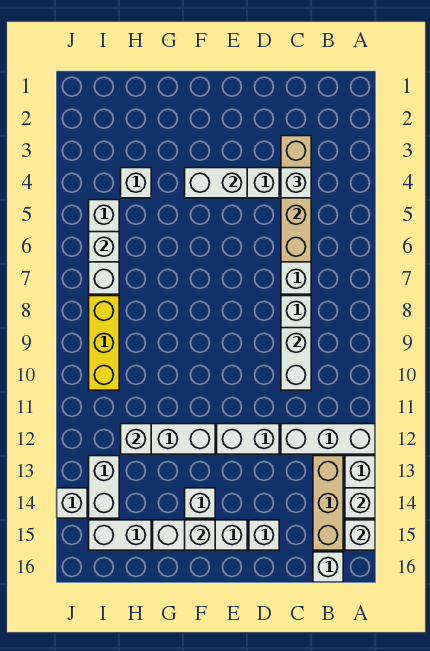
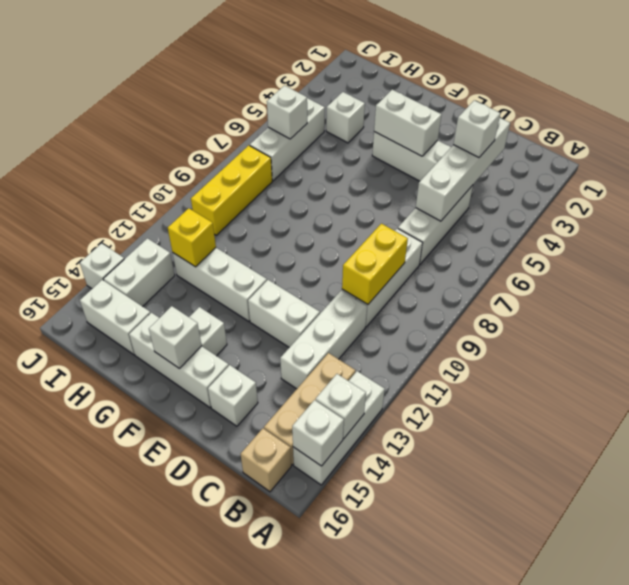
white 1x3 brick [281,424,375,454] -> white 1x3 brick turned to [280,291,367,389]
white 1x1 brick [313,552,343,582] -> tan 1x1 brick [241,428,291,492]
tan 1x4 brick [281,136,311,262] -> white 1x4 brick [416,118,510,221]
white 1x2 brick [281,328,311,390] -> yellow 1x2 brick [342,224,408,304]
white 1x1 brick [121,424,151,454] -> yellow 1x1 brick [168,208,216,267]

